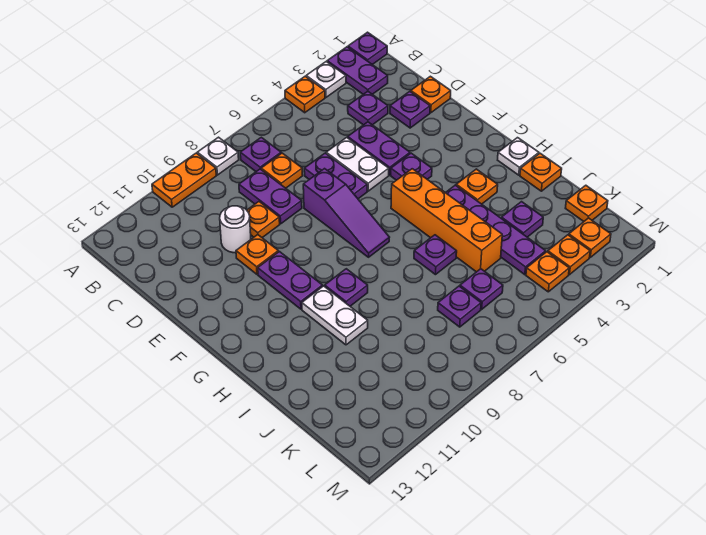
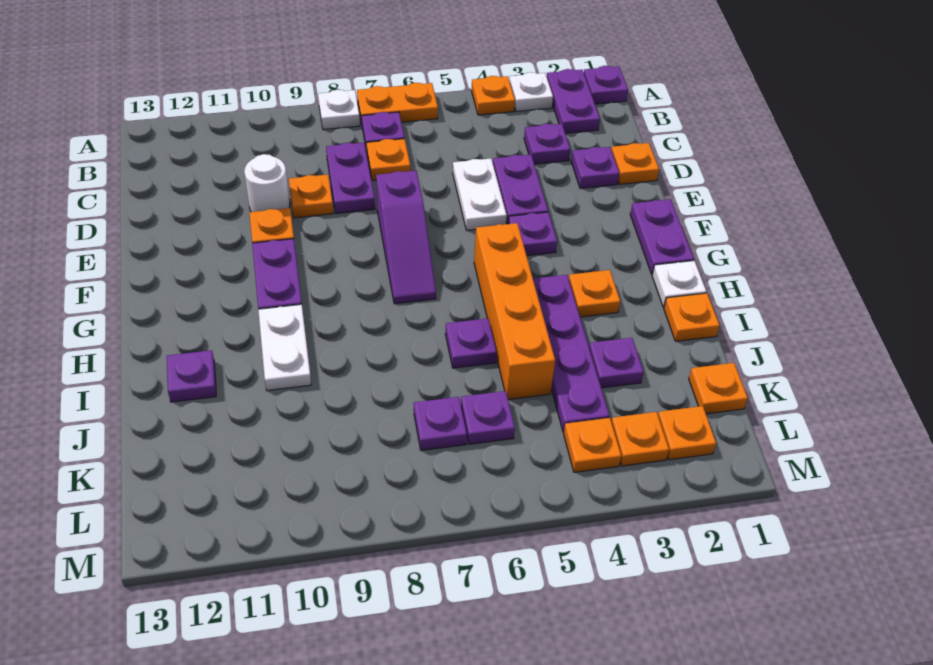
orange 1x2 plate [152,153,216,207] -> orange 1x2 plate moved to [357,83,438,123]
purple 1x2 plate [304,153,367,199] -> purple 1x2 plate moved to [630,199,694,274]
purple 1x1 plate [325,269,368,306] -> purple 1x1 plate moved to [167,350,216,402]

